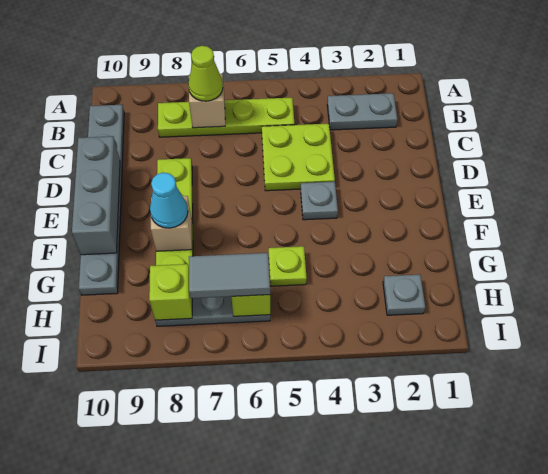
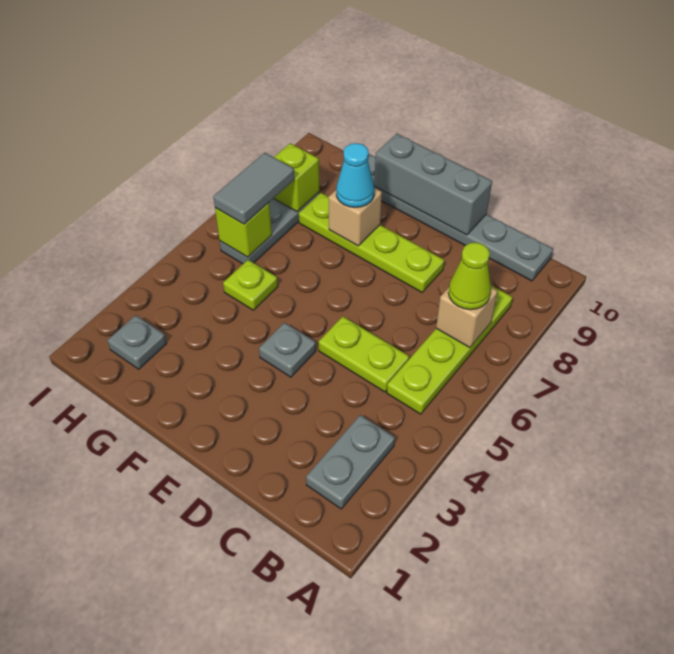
lime 2x2 plate [262,124,335,191] -> lime 1x2 plate [319,316,409,392]

